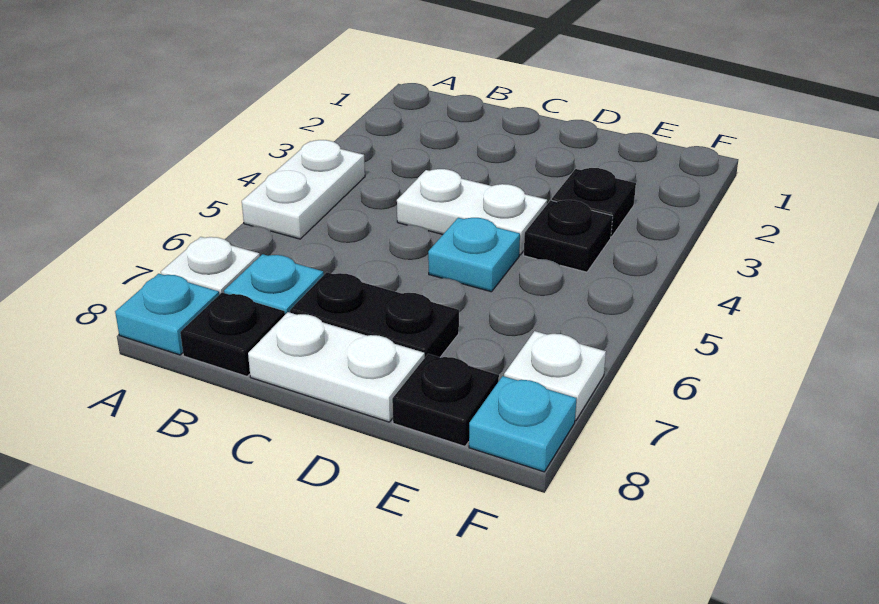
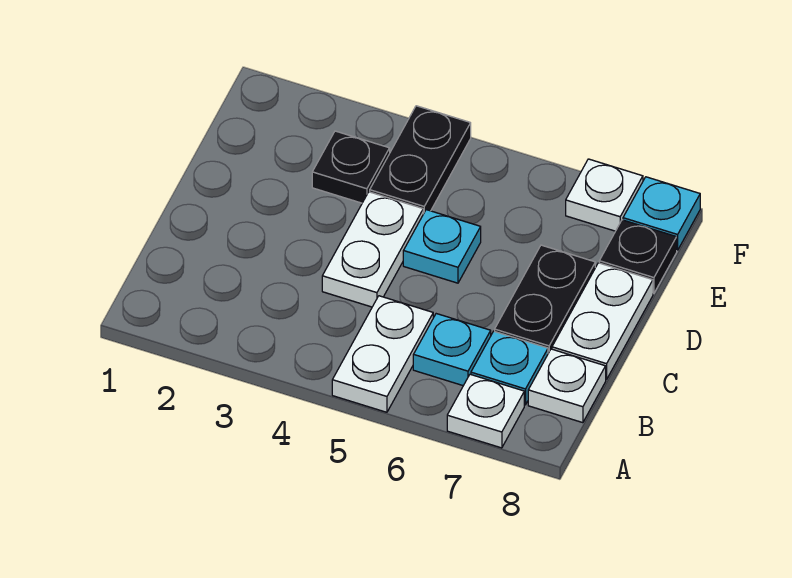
white 1x2 plate [242,140,365,239] -> white 1x2 plate turned to [332,296,433,412]
cyan 1x1 plate [115,274,219,355] -> cyan 1x1 plate moved to [413,314,491,386]
black 1x1 plate [180,293,285,376] -> white 1x1 plate [528,349,606,423]
black 1x1 plate [524,200,613,272] -> black 1x2 plate [370,106,471,214]

